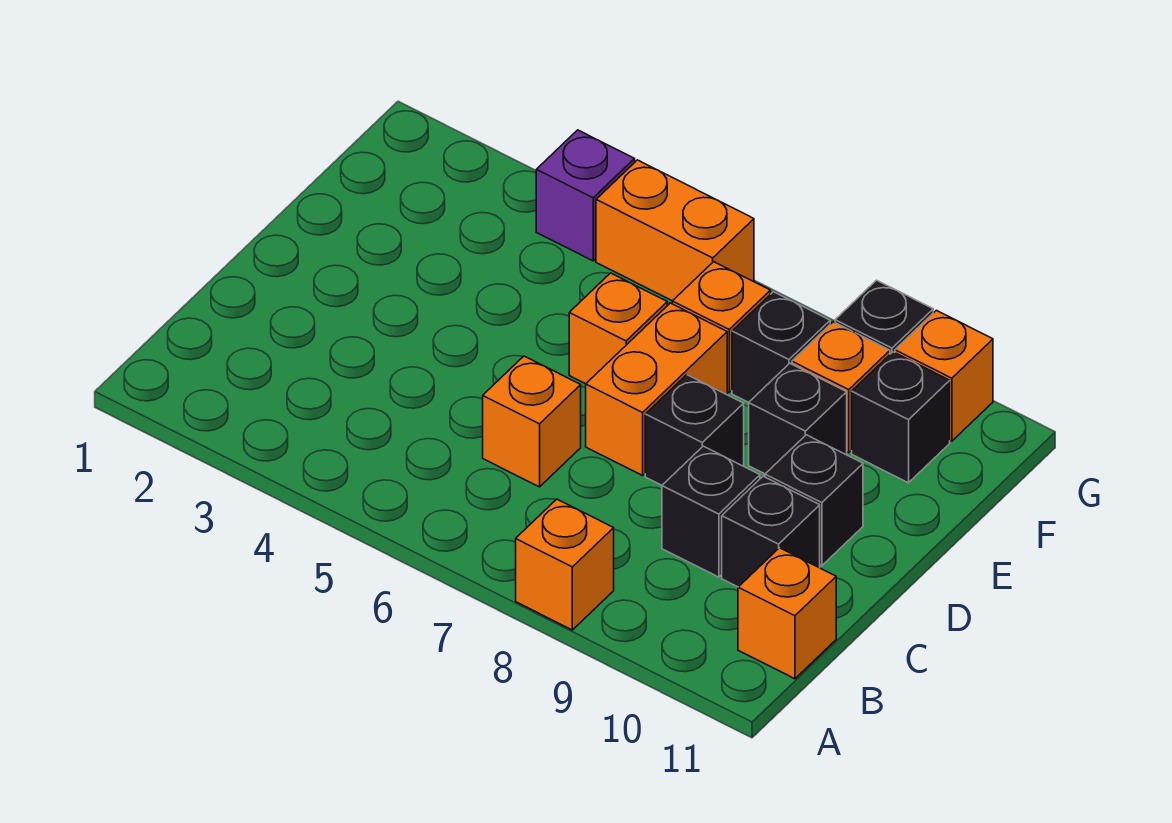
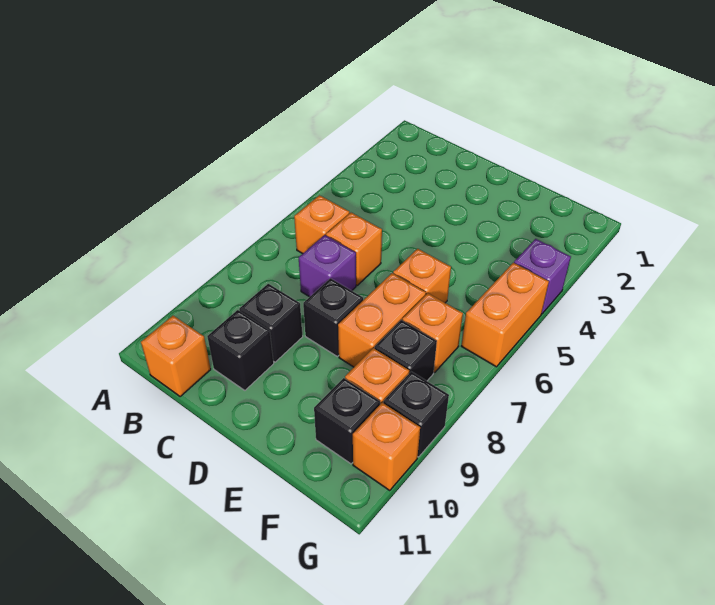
orange 1x1 brick [516,499,614,630] -> orange 1x1 brick moved to [294,195,349,254]
none -> purple 1x1 brick [299,235,356,297]
orange 1x2 brick [586,303,727,476] -> orange 1x2 brick turned to [338,273,426,367]
black 1x1 brick [765,435,863,566] -> none
black 1x1 brick [749,363,847,474] -> none

